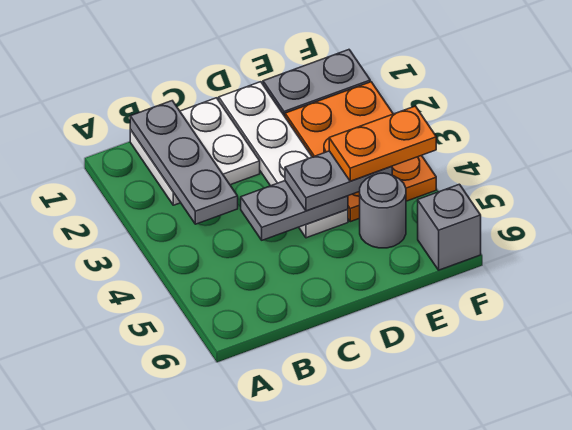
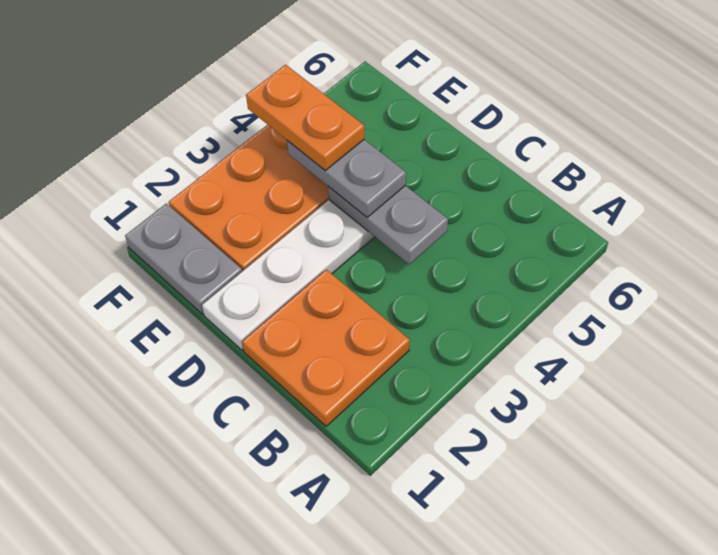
white 2x2 plate [130,98,260,205] -> orange 2x2 plate [242,270,410,426]
grey 1x3 plate [130,101,238,224] -> none
grey 1x1 round brick [360,173,406,248] -> none
grey 1x1 brick [418,184,481,270] -> none

